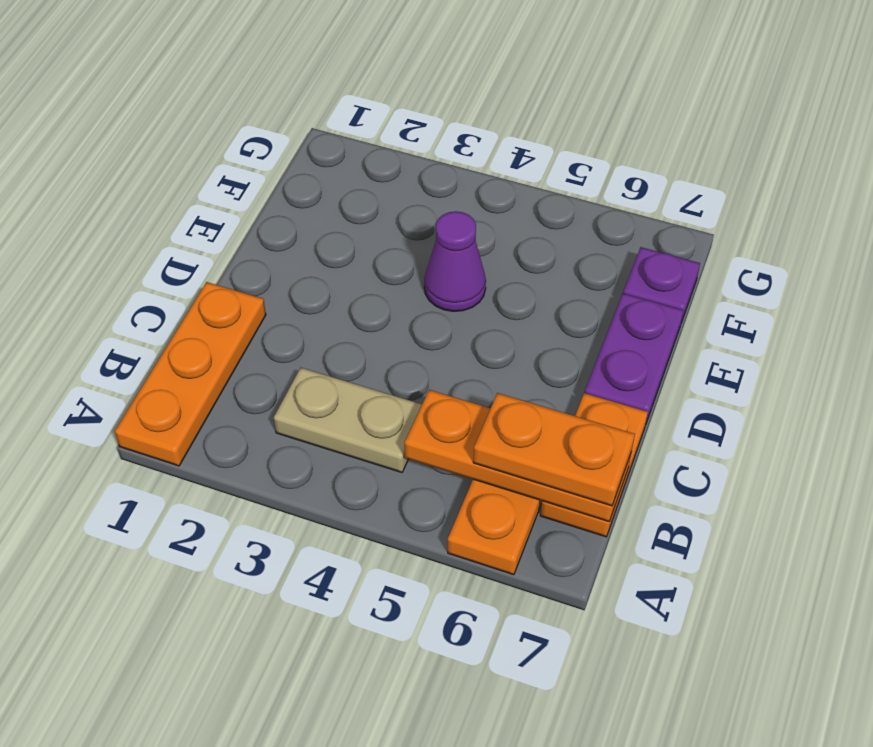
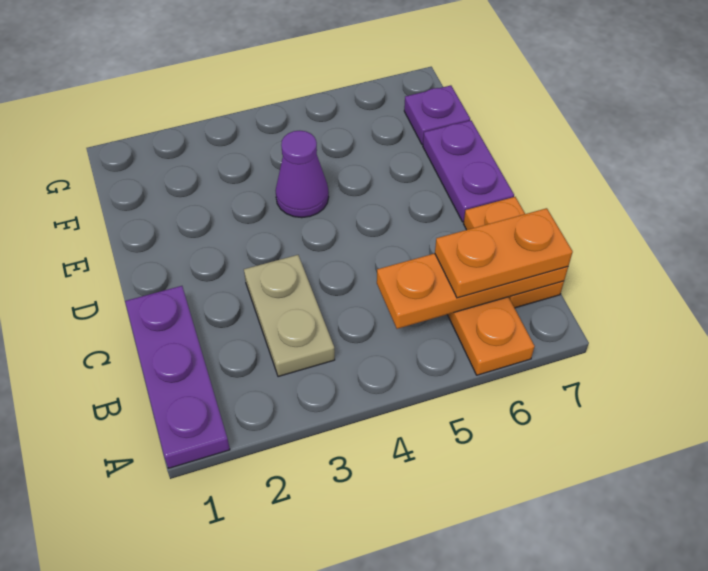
orange 1x3 plate [115,282,266,466] -> purple 1x3 plate [125,286,230,468]
tan 1x2 plate [274,368,422,472] -> tan 1x2 plate turned to [244,255,335,377]

